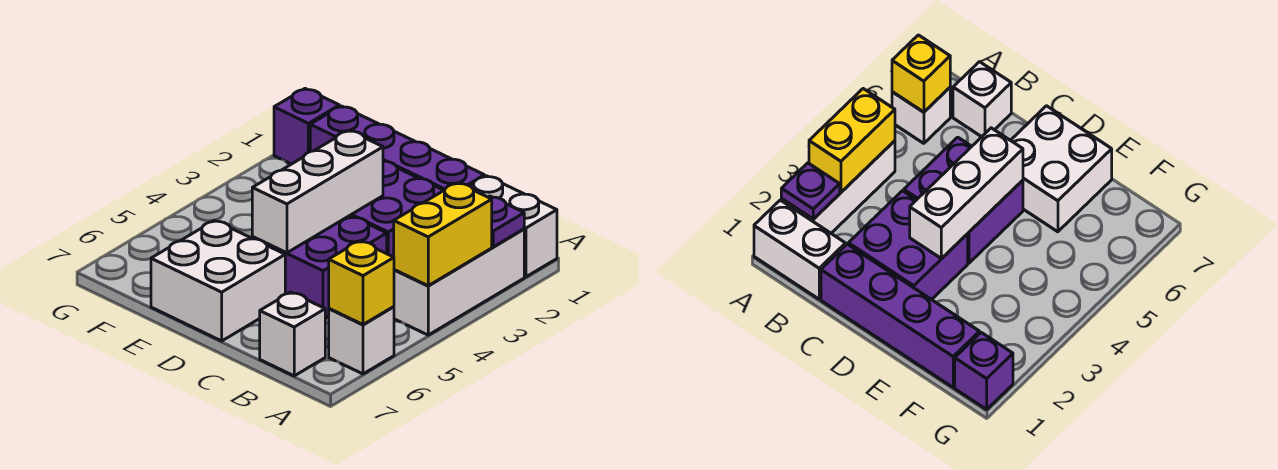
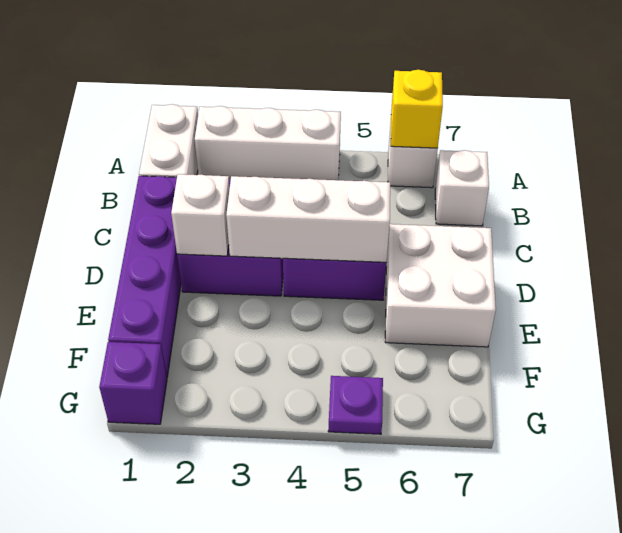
purple 1x1 plate [489,196,524,247] -> purple 1x1 plate moved to [328,376,383,434]
yellow 1x2 brick [394,183,492,286] -> none
none -> white 1x1 brick [171,174,230,256]

